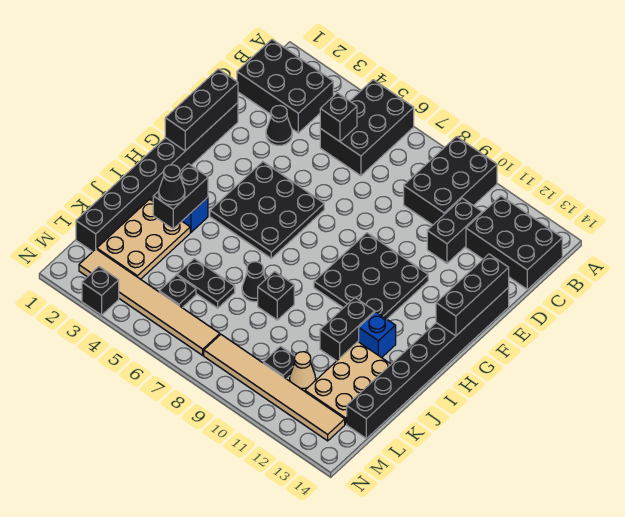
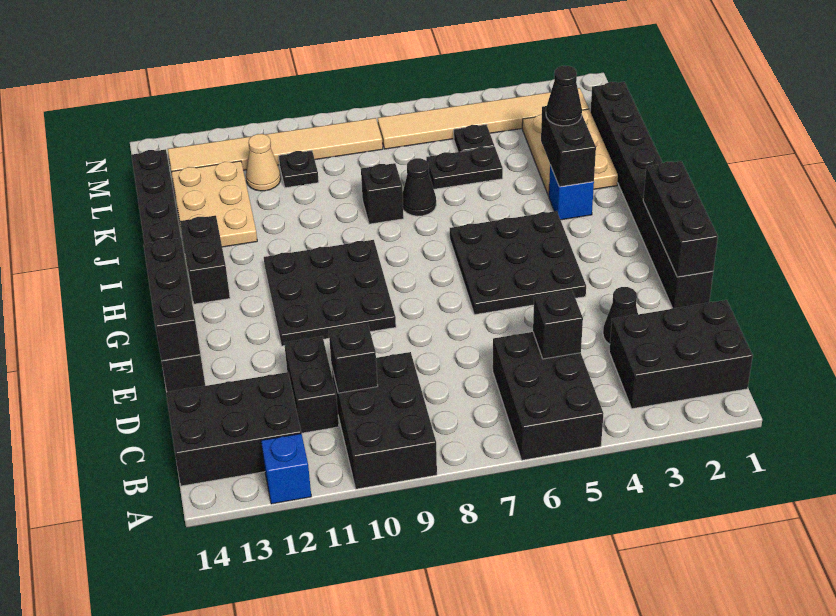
black 1x2 brick [320,298,375,361] -> black 1x2 brick moved to [180,216,230,304]
blue 1x1 brick [359,312,396,358] -> blue 1x1 brick moved to [261,433,311,504]
black 1x1 brick [82,267,119,315] -> black 1x1 brick moved to [329,324,378,393]

